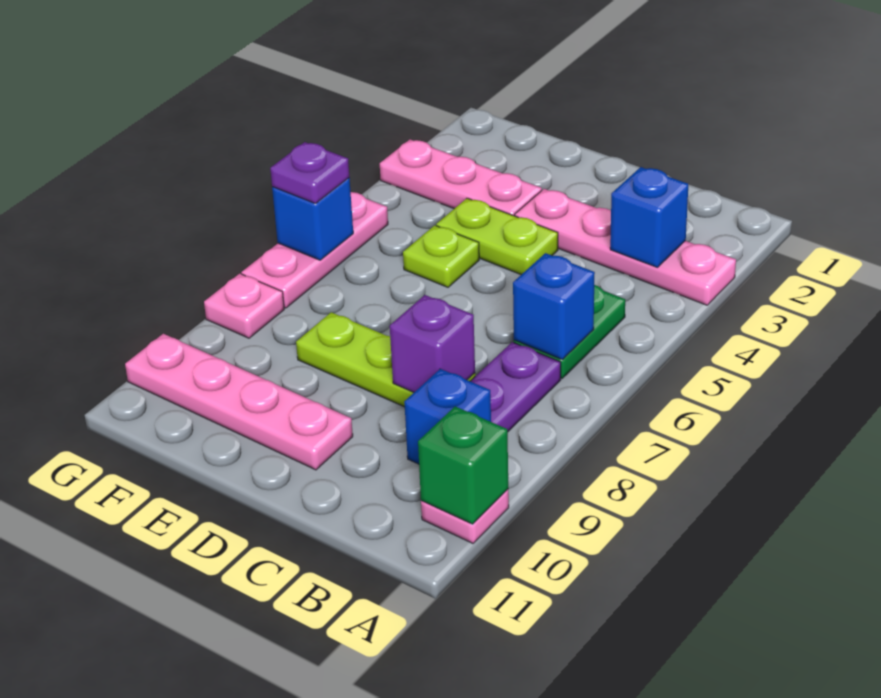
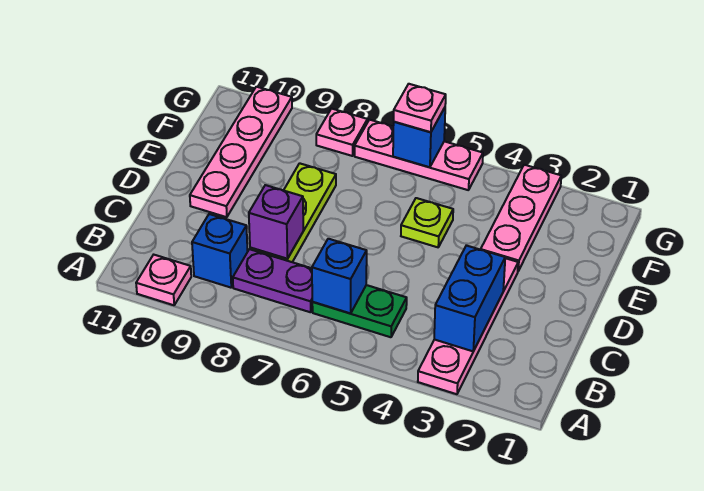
green 1x1 brick [418,407,508,524] -> none
blue 1x1 brick [610,167,688,267] -> blue 1x2 brick [434,245,505,351]
lime 1x2 plate [436,198,558,275] -> none
purple 1x1 plate [270,142,349,204] -> pink 1x1 plate [394,84,446,132]

